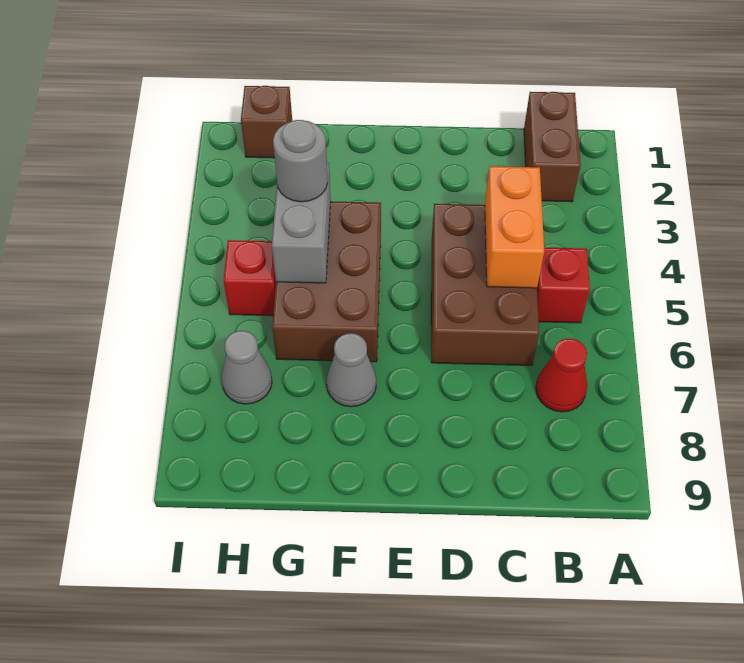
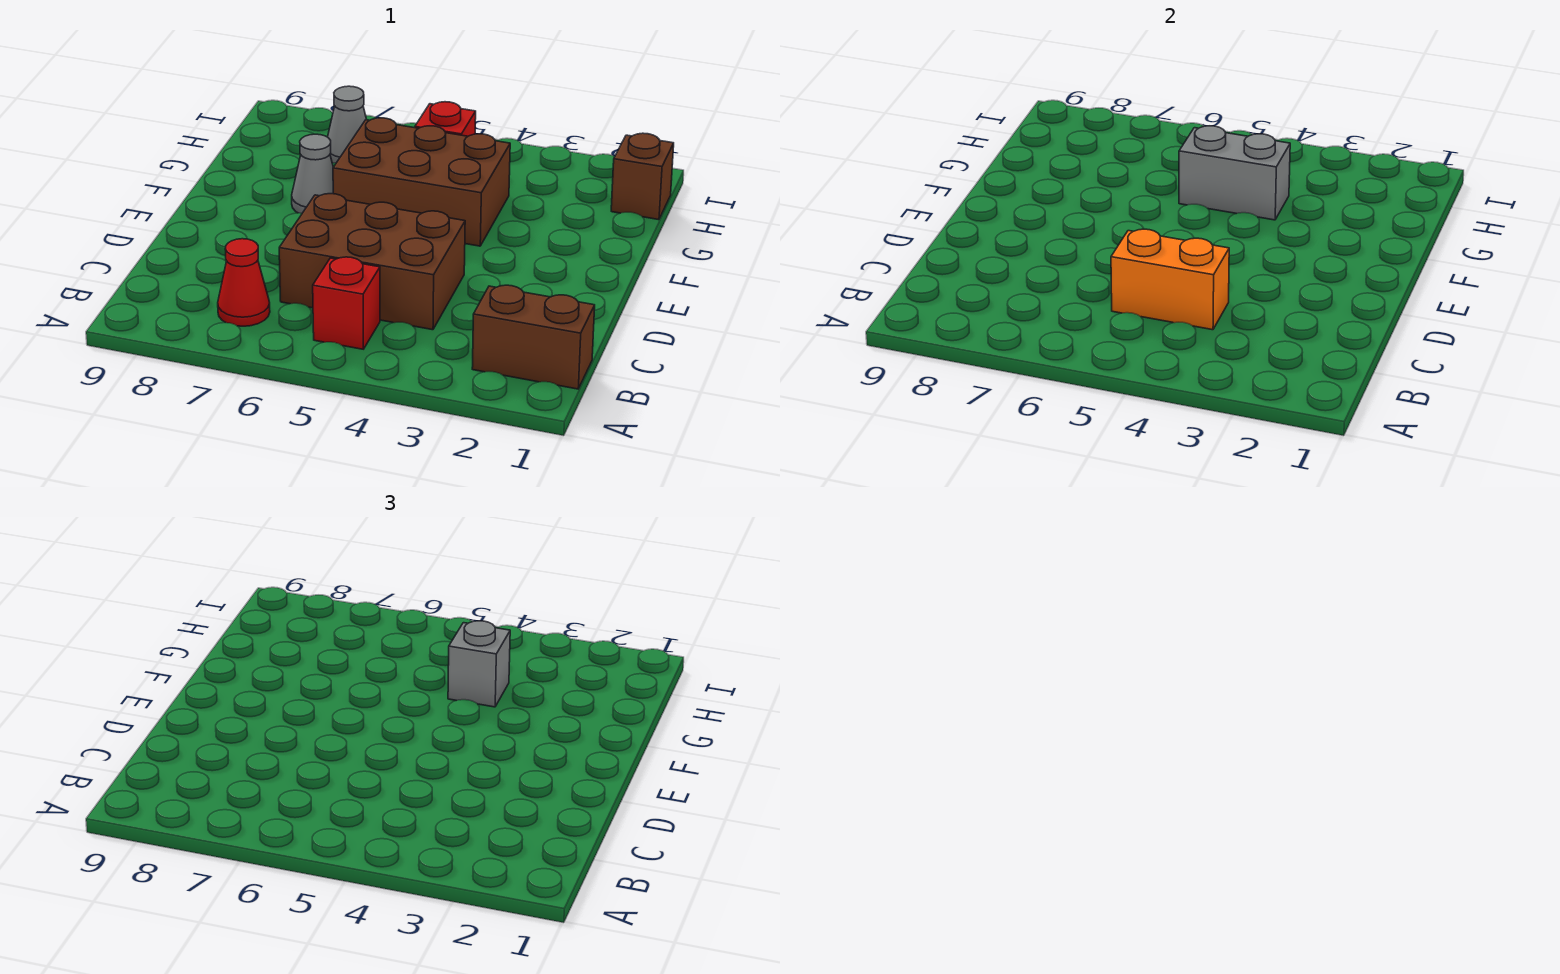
grey 1x1 round brick [273,120,328,202] -> grey 1x1 brick [448,621,510,707]

